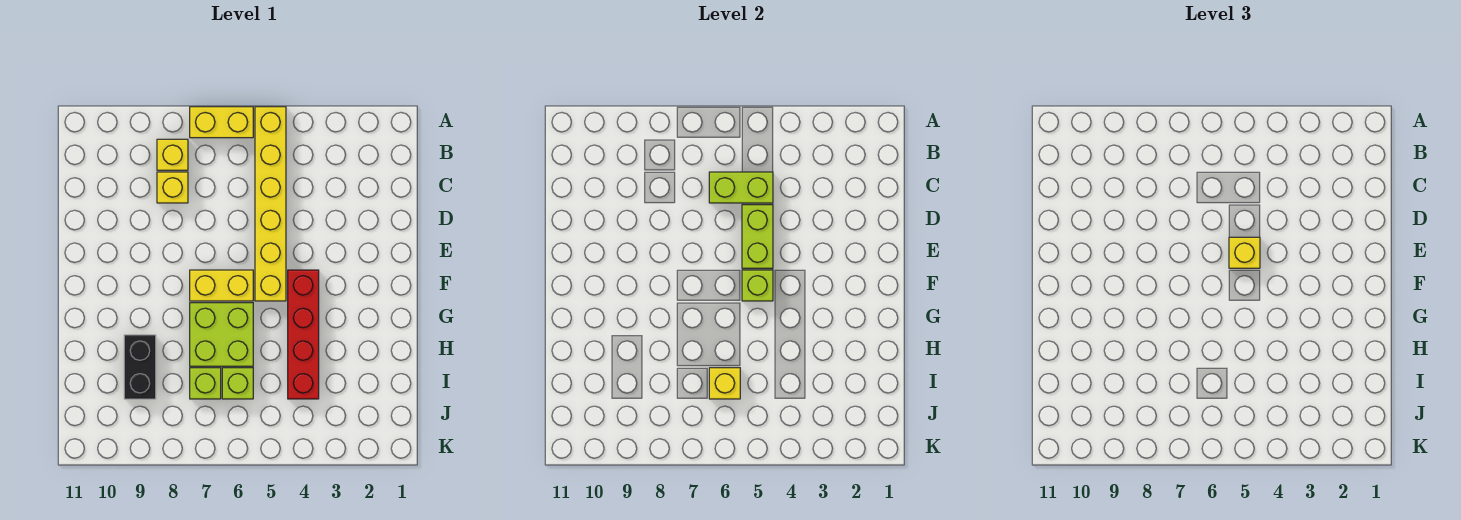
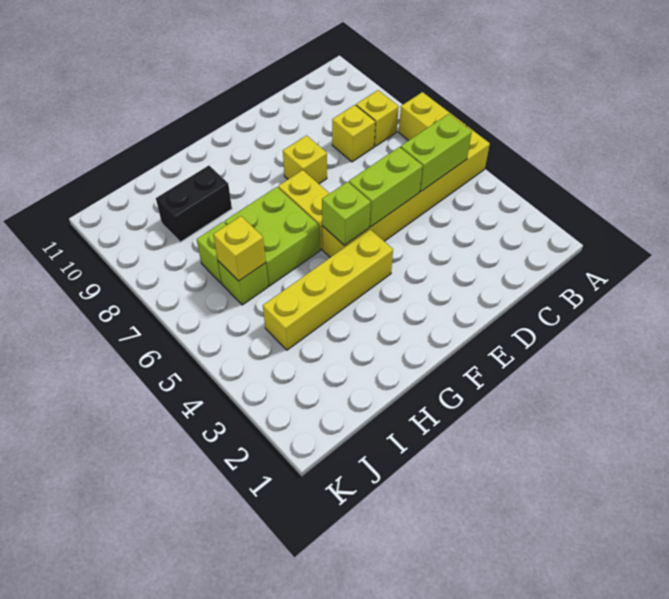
lime 1x2 brick [709,172,773,203] -> lime 1x2 brick turned to [401,114,472,191]
yellow 1x1 brick [1229,237,1260,268] -> yellow 1x1 brick moved to [283,135,327,184]
red 1x4 brick [288,270,319,399] -> yellow 1x4 brick [263,229,393,350]

